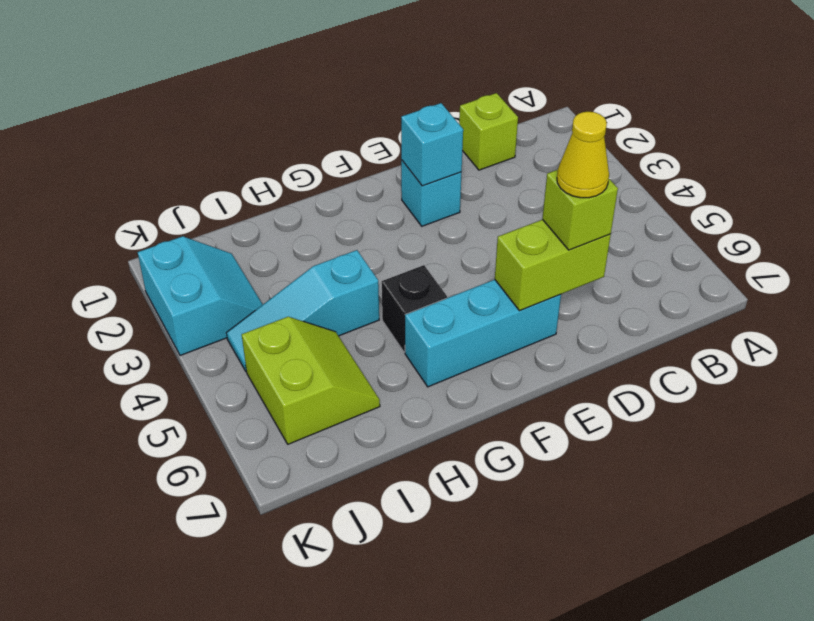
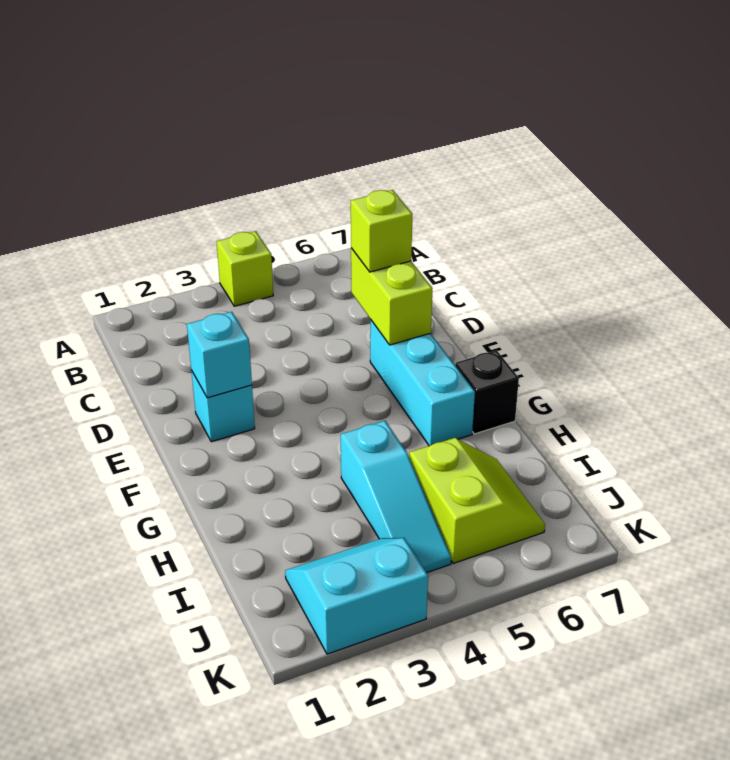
lime 1x1 brick [459,93,518,170] -> lime 1x1 brick moved to [217,231,273,306]
yellow 1x1 cone [557,112,609,198] -> none
black 1x1 brick [382,265,447,352] -> black 1x1 brick moved to [455,350,519,434]
lime 2x2 slope [242,317,380,444] -> lime 2x2 slope turned to [409,438,545,563]

